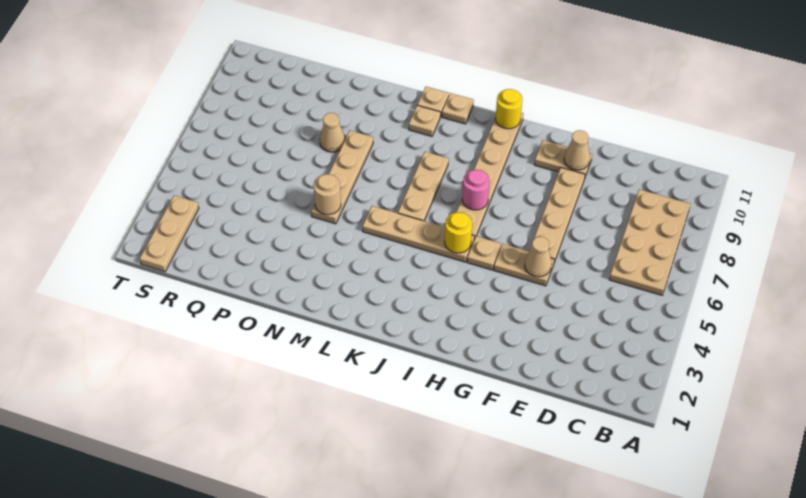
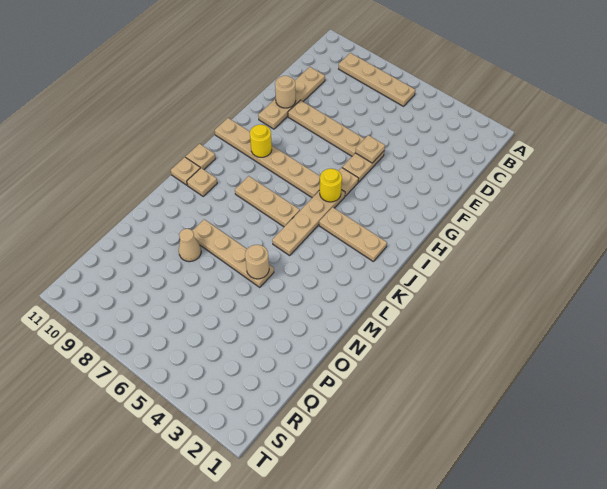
tan 2x4 plate [609,189,690,295] -> tan 1x4 plate [339,53,415,106]
tan 1x1 cone [525,237,552,277] -> tan 1x1 plate [356,135,385,163]
tan 1x2 plate [534,140,592,177] -> tan 1x4 plate [258,67,325,129]
tan 1x1 cone [564,130,590,170] -> tan 1x1 round brick [275,76,296,108]
pink 1x1 round brick [462,170,490,210] -> none
yellow 1x1 round brick [495,89,523,129] -> yellow 1x1 round brick moved to [250,125,272,157]
tan 1x3 plate [140,195,199,272] -> tan 1x3 plate moved to [319,207,387,262]

